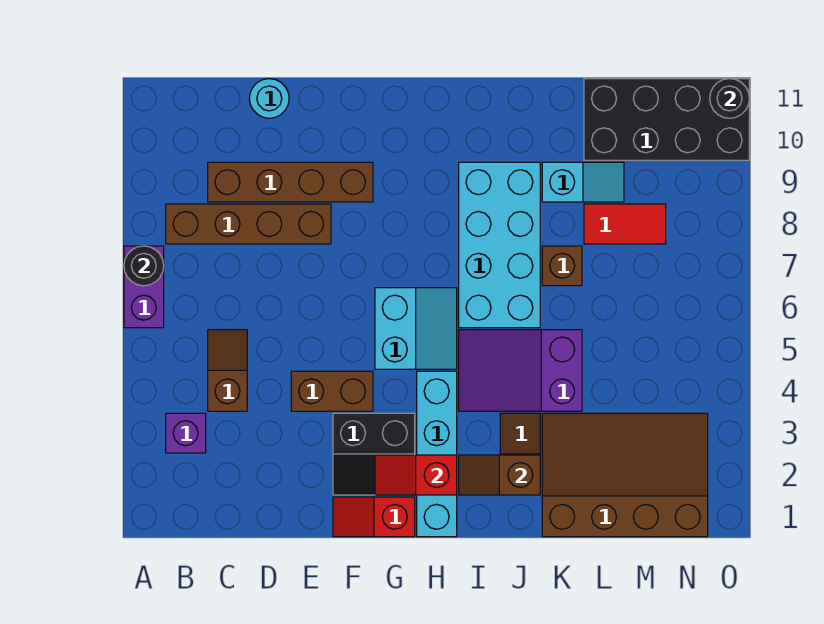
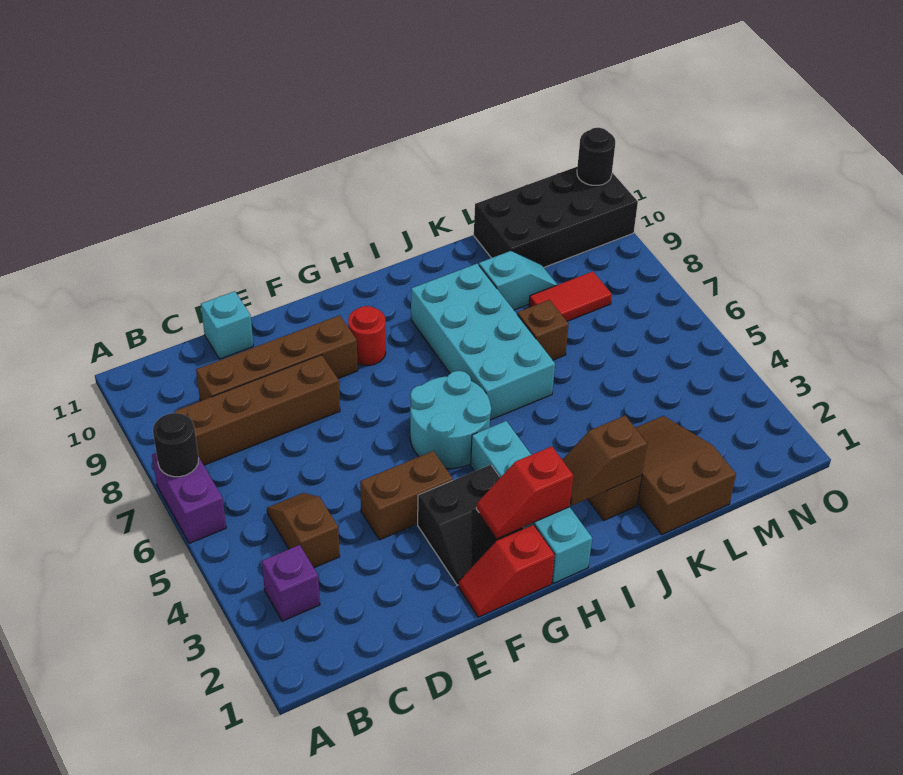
cyan 1x1 round brick [249,79,289,118] -> cyan 1x1 brick [201,291,253,359]
cyan 2x2 slope [375,288,457,369] -> cyan 2x2 round brick [410,371,491,468]
none -> red 1x1 round brick [348,306,386,365]
purple 2x3 slope [459,330,582,411] -> none
brown 3x4 slope [542,413,708,537] -> brown 2x3 slope [636,416,736,534]

